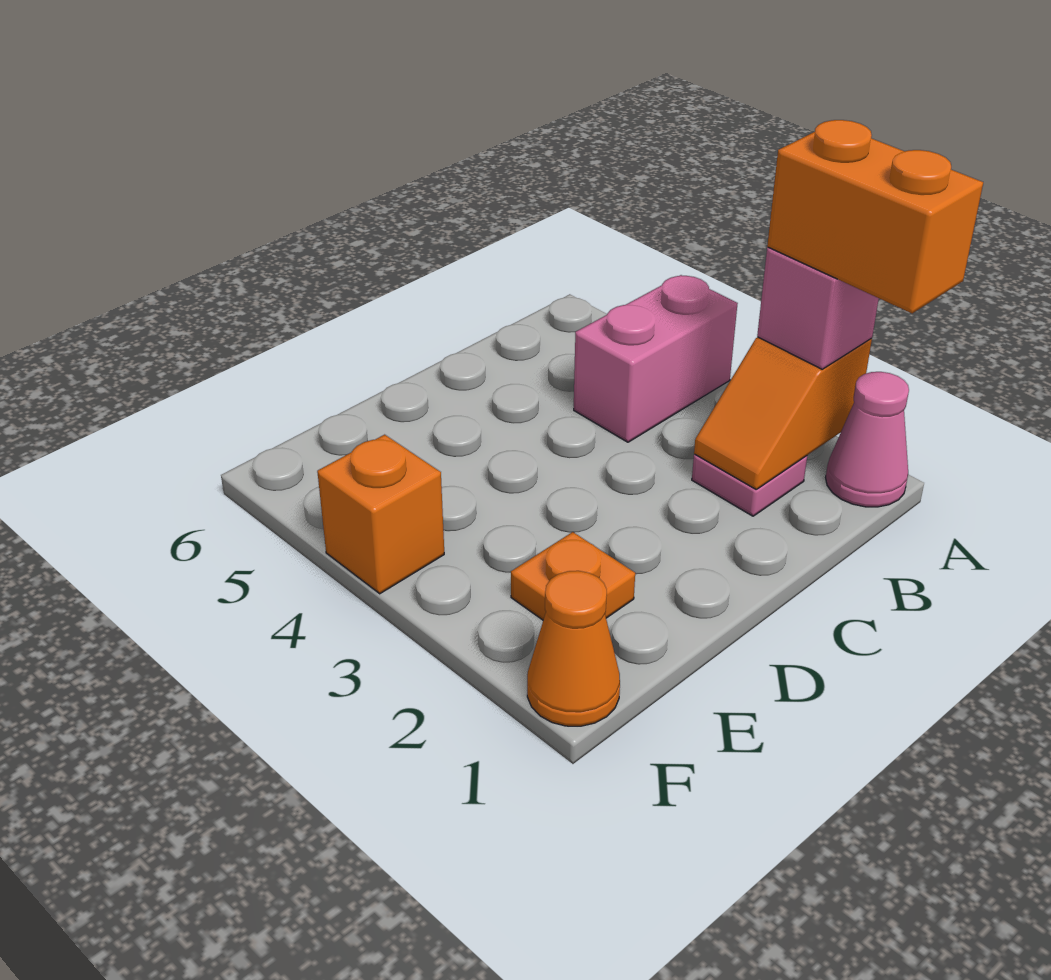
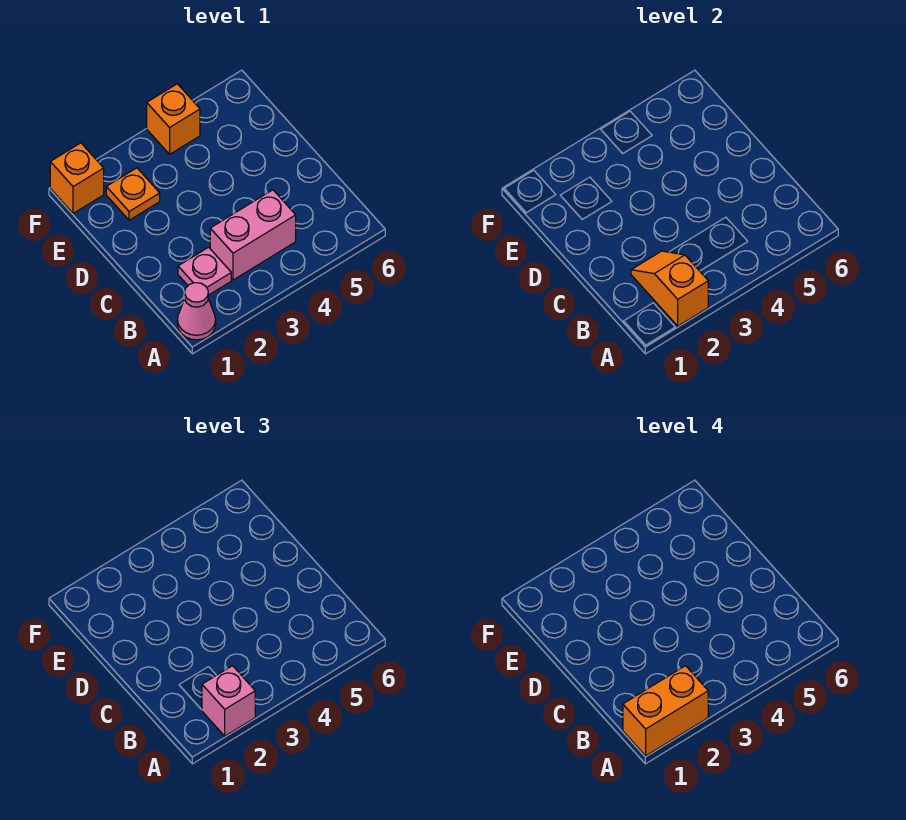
pink 1x2 brick [574,275,738,442] -> pink 1x2 brick turned to [210,190,296,280]
orange 1x1 cone [527,571,620,726] -> orange 1x1 brick [50,143,104,213]

